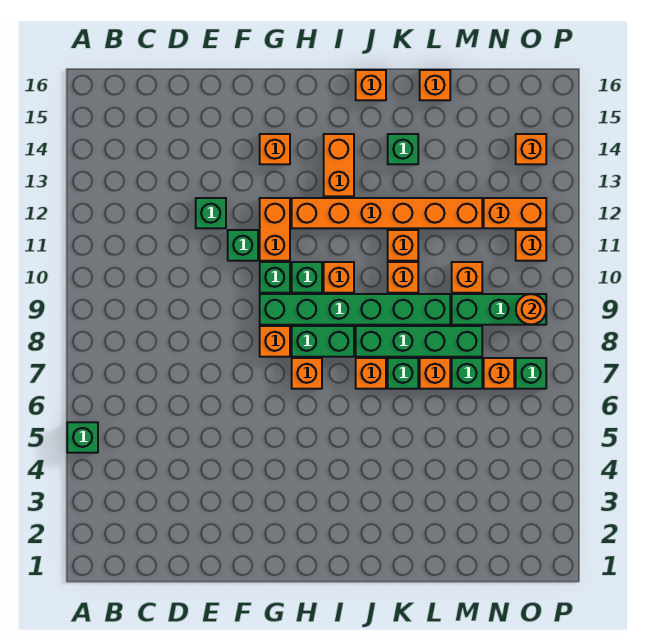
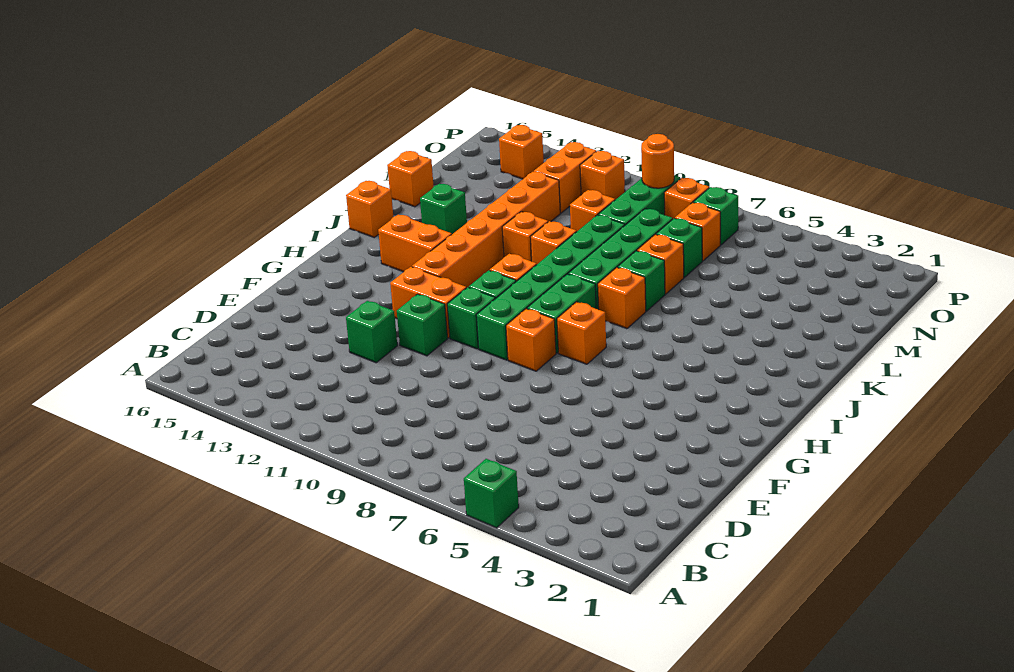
orange 1x1 brick [260,134,290,164] -> orange 1x1 brick moved to [664,178,709,219]

